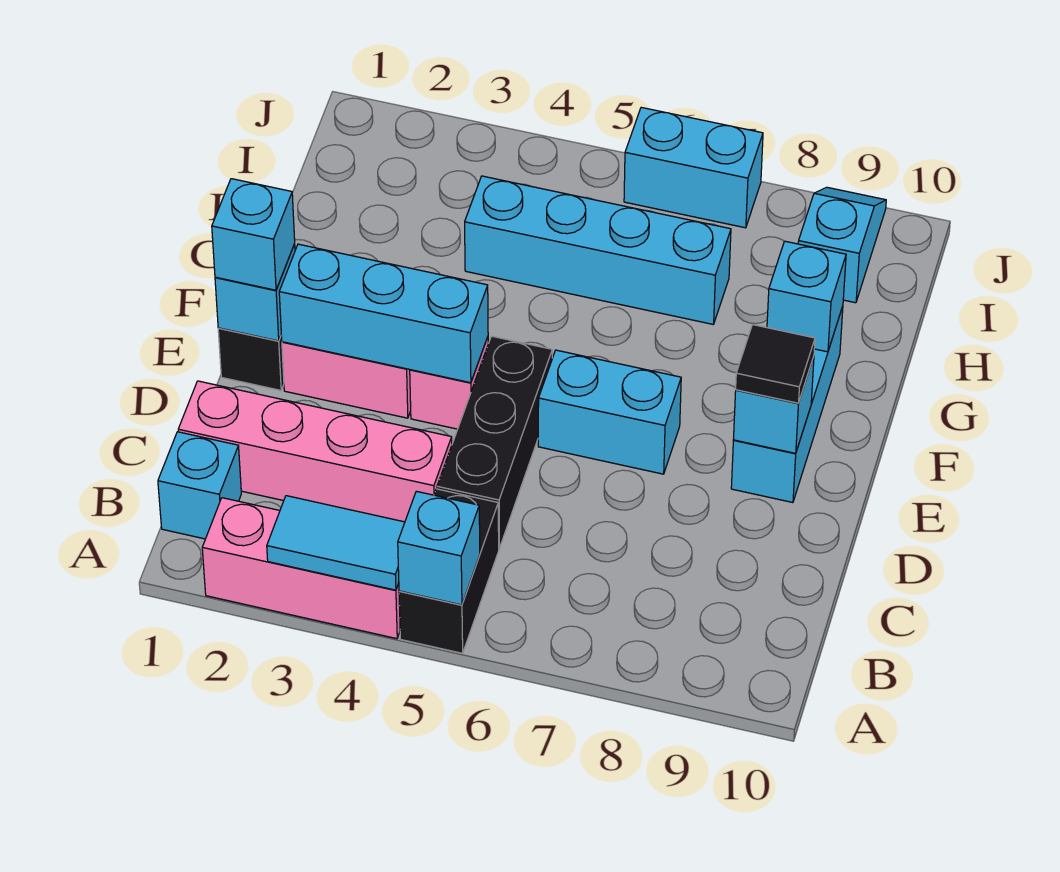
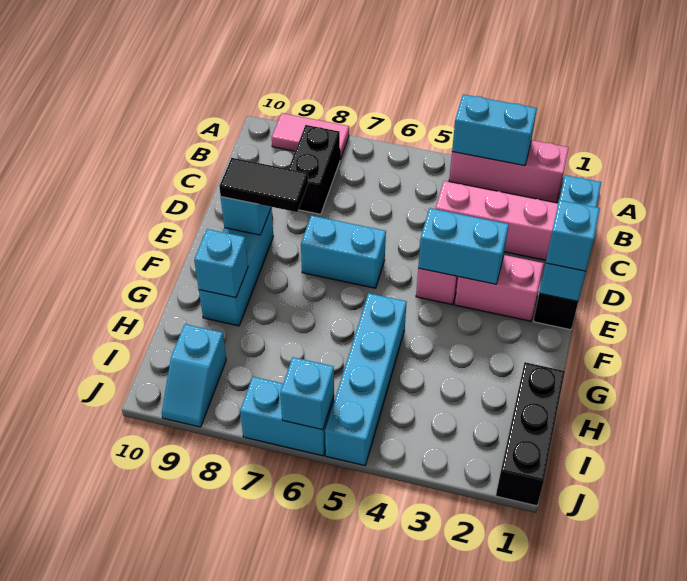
cyan 1x2 tile [267,496,405,590] -> cyan 1x2 brick [452,94,537,166]
black 1x2 brick [399,489,499,653] -> black 1x2 brick moved to [288,125,340,214]
cyan 1x1 brick [398,491,480,605] -> cyan 1x1 brick moved to [280,357,334,430]
none -> pink 1x2 tile [272,113,349,159]
black 1x3 brick [437,336,552,548] -> black 1x3 brick moved to [496,362,565,506]
cyan 1x3 brick [279,244,488,383] -> cyan 1x2 brick [418,208,509,284]
black 1x1 tile [736,325,815,403] -> black 1x2 tile [219,158,308,212]
cyan 1x4 brick [465,176,731,324] -> cyan 1x4 brick turned to [325,293,407,465]

